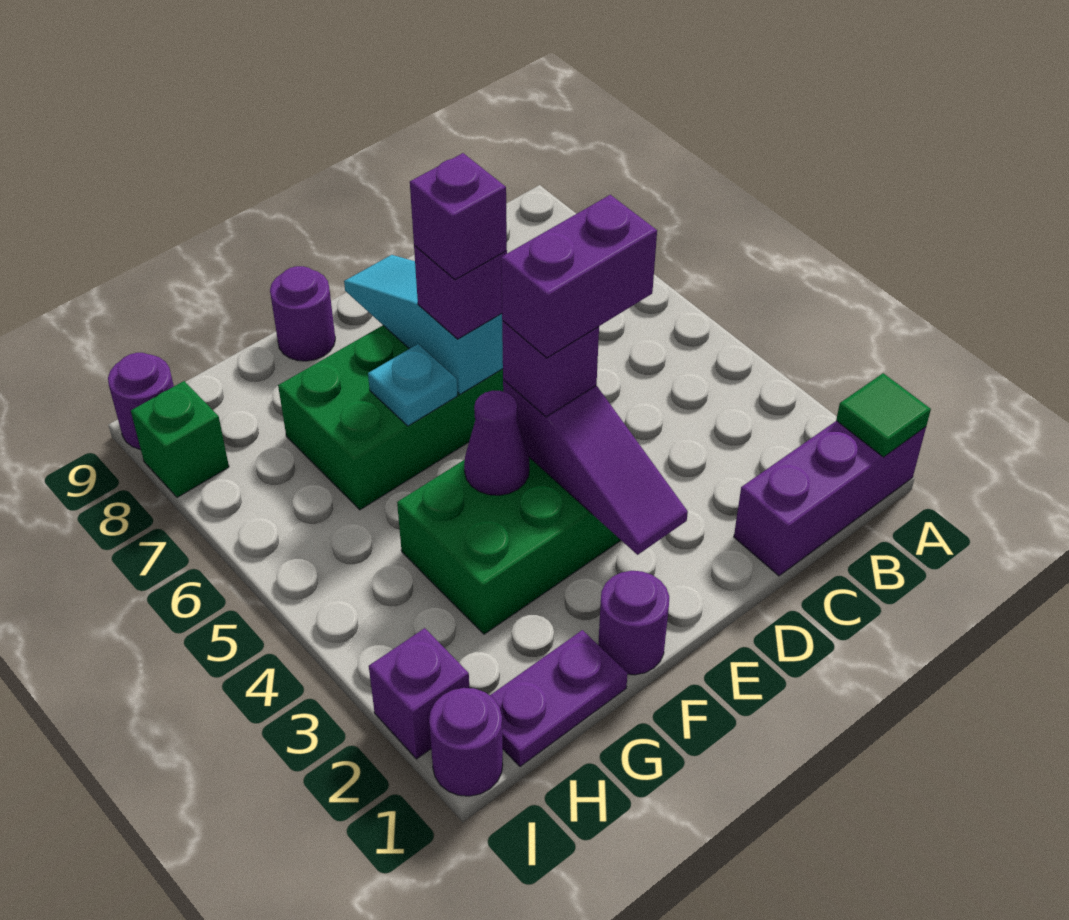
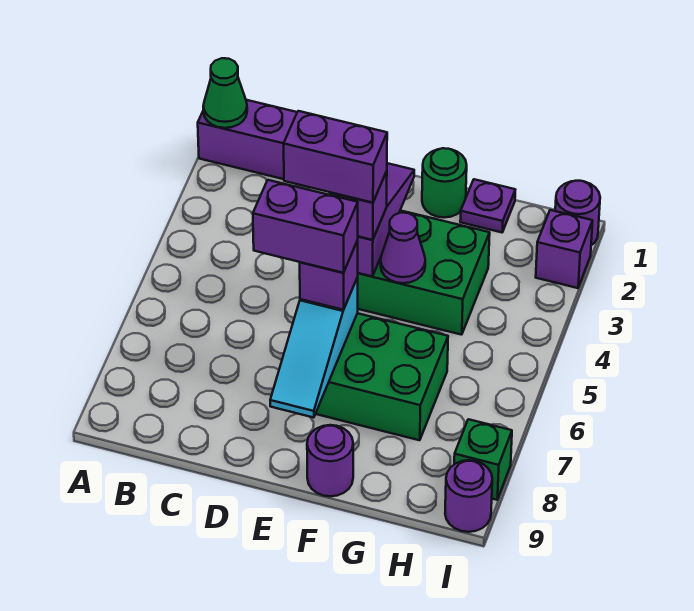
green 1x1 tile [836,373,931,457] -> green 1x1 cone [203,58,247,128]
purple 1x1 brick [410,153,507,280] -> purple 1x2 brick [253,180,358,273]
purple 1x1 round brick [598,571,669,675] -> green 1x1 round brick [422,148,467,218]
cyan 1x1 plate [368,344,458,426] -> none
purple 1x2 plate [490,630,628,766] -> purple 1x1 plate [460,179,515,232]

